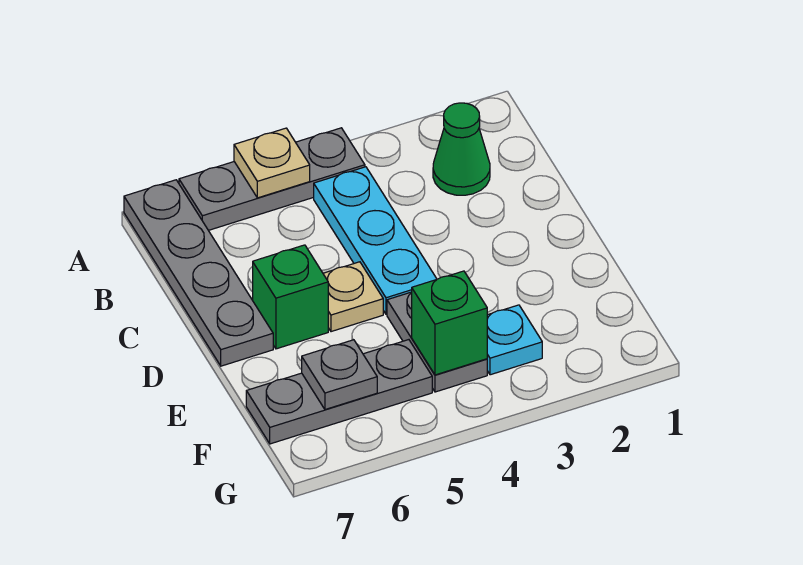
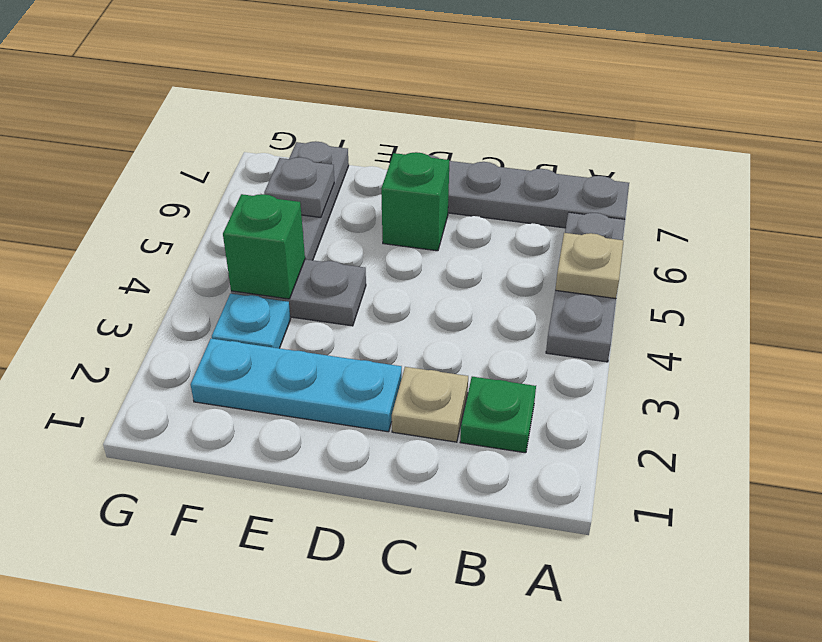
green 1x1 cone [433,103,490,195] -> green 1x1 plate [460,377,536,453]
cyan 1x3 plate [314,167,437,314] -> cyan 1x3 plate moved to [191,339,402,432]
tan 1x1 plate [323,262,383,332] -> tan 1x1 plate moved to [392,367,468,442]

